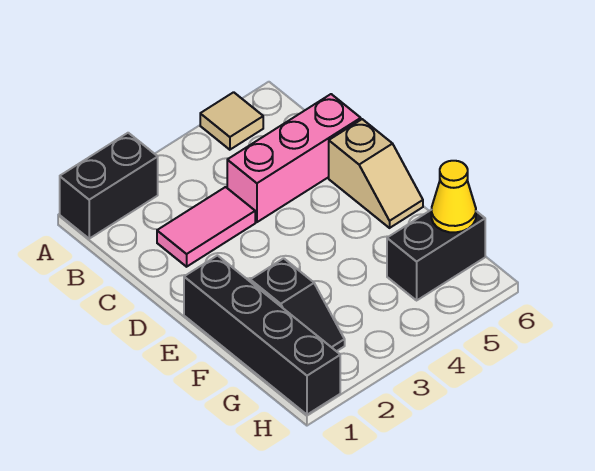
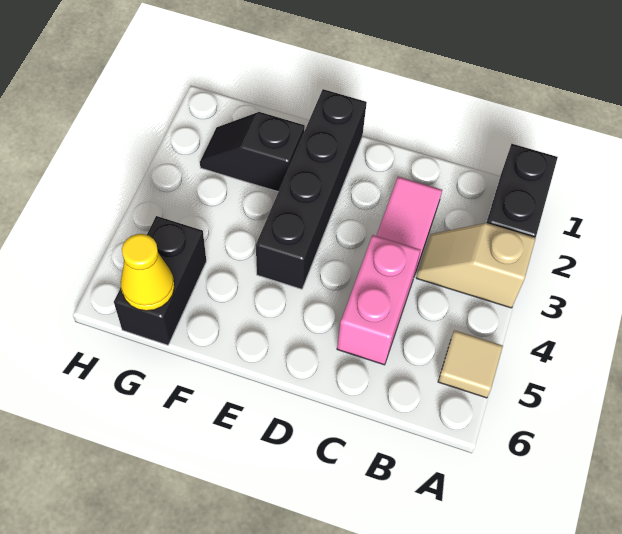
pink 1x3 brick [227,94,361,222] -> pink 1x2 brick [337,235,420,365]
tan 1x2 slope [329,119,423,228] -> tan 1x2 slope moved to [416,223,536,308]
black 1x4 brick [184,256,340,415] -> black 1x4 brick turned to [256,89,367,289]

